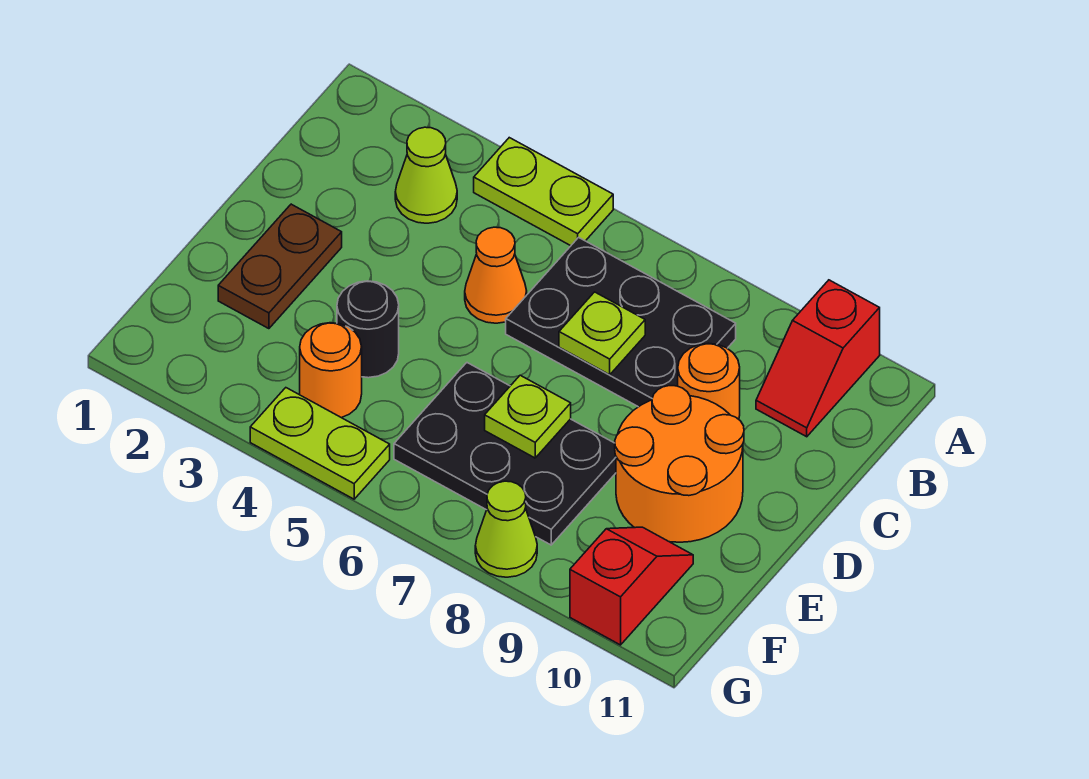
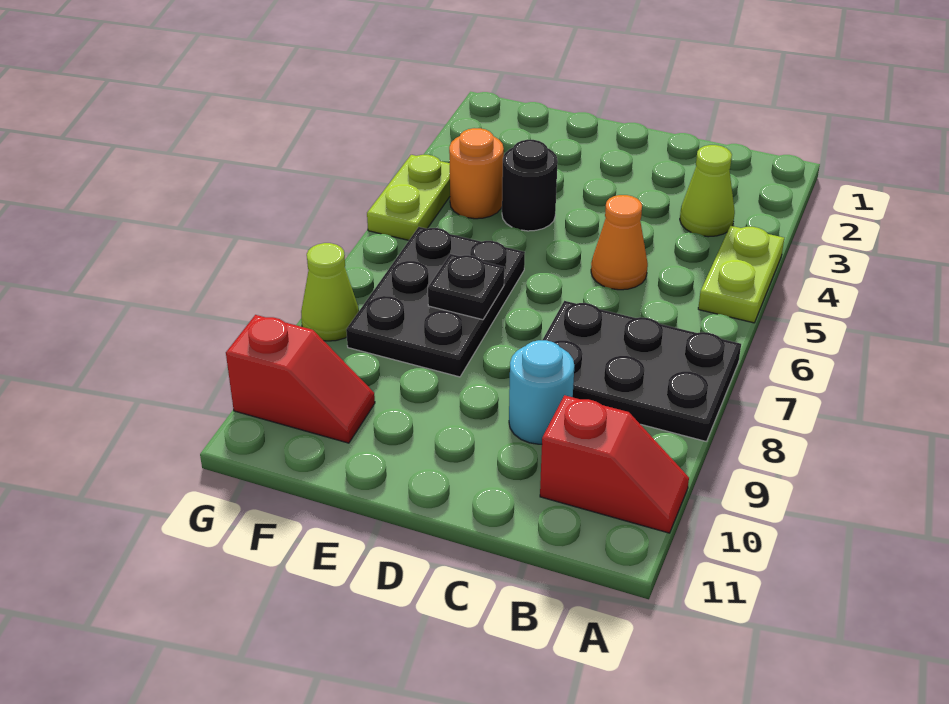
red 1x2 slope [756,280,880,437] -> red 1x2 slope turned to [540,395,689,533]
black 2x3 plate [506,237,736,407] -> black 2x3 plate turned to [543,301,741,442]
lime 1x1 plate [559,292,645,375] -> none
orange 1x1 round brick [678,343,740,419] -> cyan 1x1 round brick [509,340,574,444]
brown 1x2 plate [218,204,342,329] -> none
orange 2x2 round brick [615,386,744,542] -> none
lime 1x1 plate [485,375,571,458] -> black 1x1 plate [428,254,504,320]

